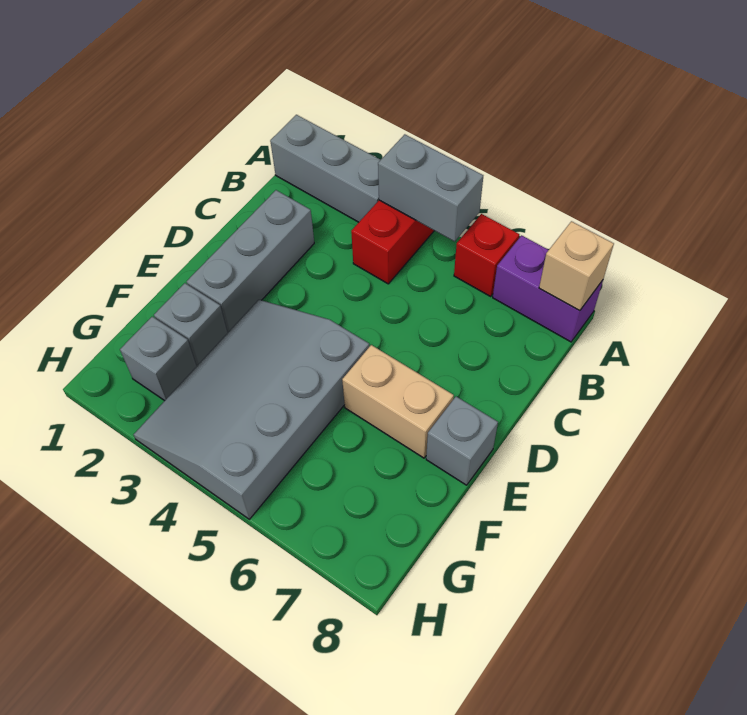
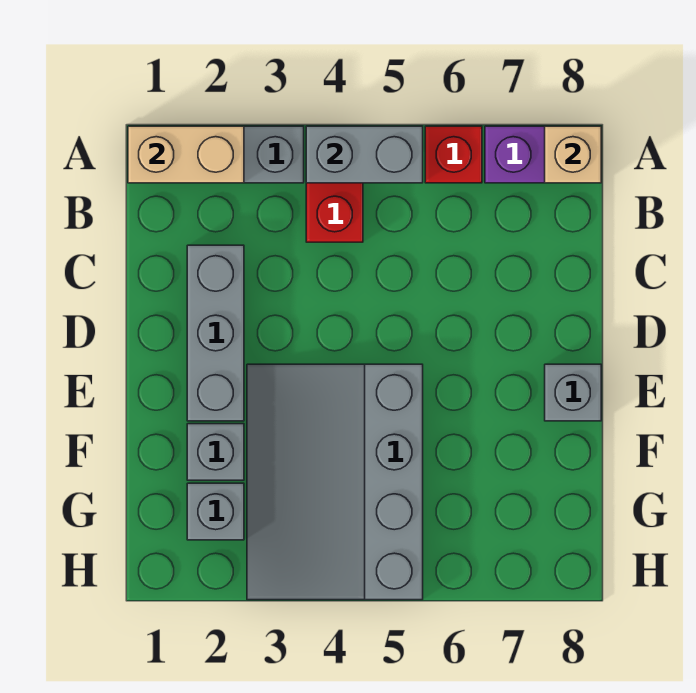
tan 1x2 brick [342,345,454,458] -> tan 1x2 brick moved to [128,126,244,183]

